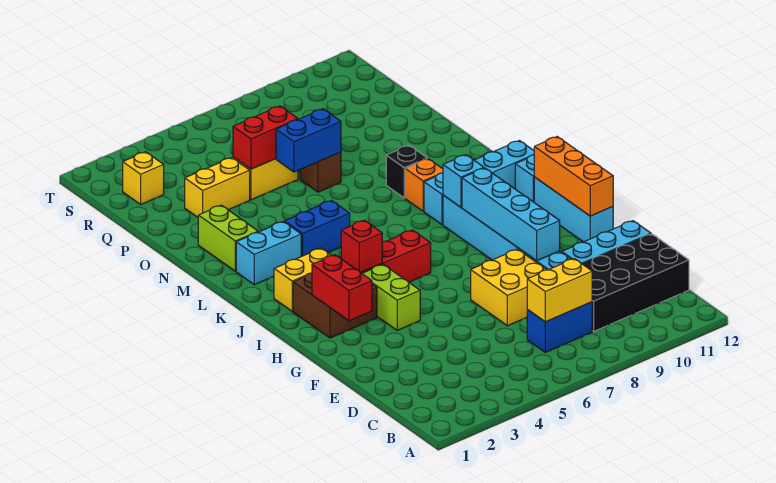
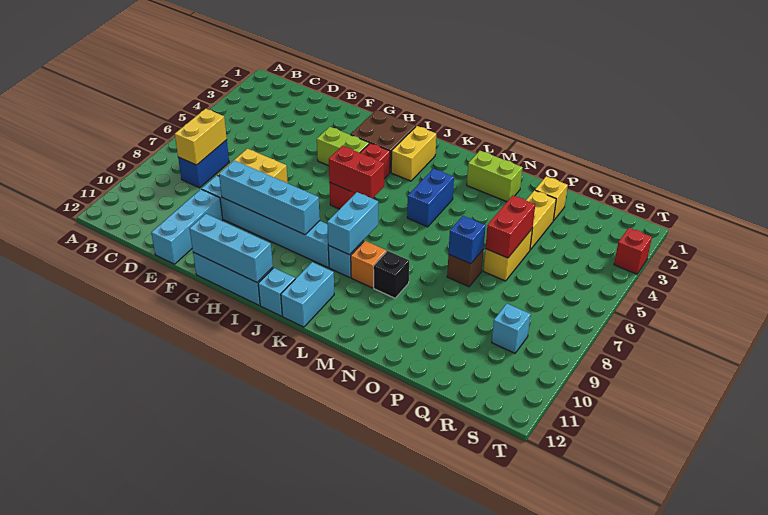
black 2x4 brick [583,234,689,331] -> none
red 1x2 brick [312,255,372,321] -> red 1x2 brick moved to [329,146,384,198]
orange 1x3 brick [534,137,613,216] -> cyan 1x3 brick [189,214,273,282]
red 1x1 brick [341,220,382,273] -> red 1x1 brick moved to [614,228,652,274]
cyan 1x1 brick [443,155,484,207] -> cyan 1x1 brick moved to [492,304,531,353]
cyan 1x2 brick [236,221,301,285] -> cyan 1x2 brick moved to [327,192,378,255]
blue 1x2 brick [276,109,341,172] -> blue 1x1 brick [448,216,486,264]
yellow 1x1 brick [123,152,164,204] -> yellow 1x1 brick moved to [535,176,568,221]

